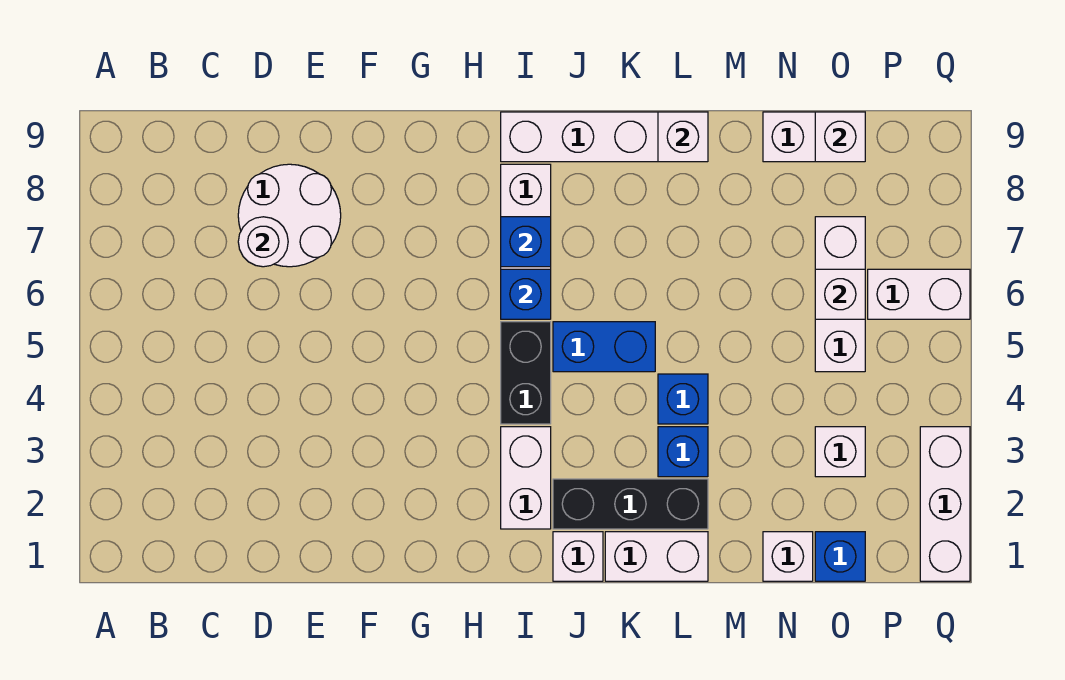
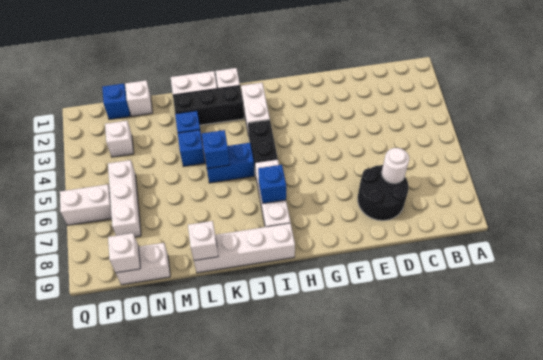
white 2x2 round brick [238,164,341,267] -> black 2x2 round brick [358,165,409,221]
blue 1x1 brick [501,269,551,319] -> blue 1x1 brick moved to [202,130,230,168]
white 1x1 brick [815,269,865,319] -> none
white 1x3 brick [920,427,970,581] -> none

